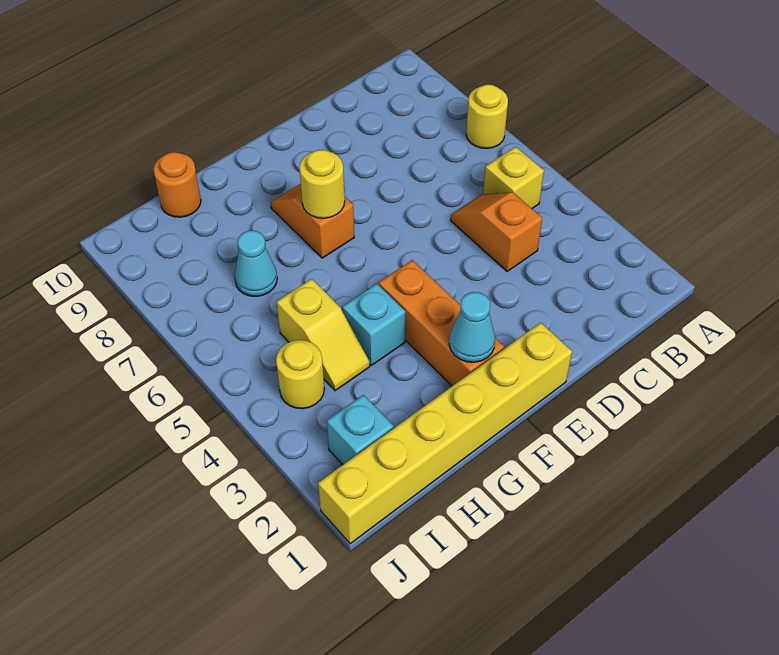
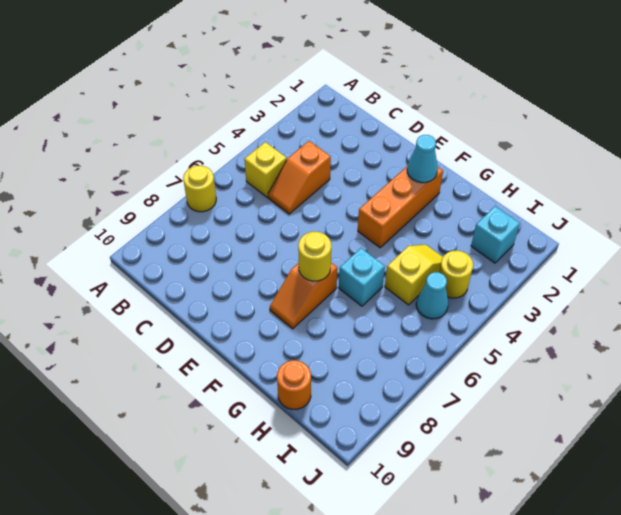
yellow 1x6 brick [318,323,572,544] -> none
cyan 1x1 brick [342,284,405,365] -> cyan 1x1 brick moved to [339,248,385,306]
cyan 1x1 cone [235,230,277,297] -> cyan 1x1 cone moved to [416,272,448,319]

